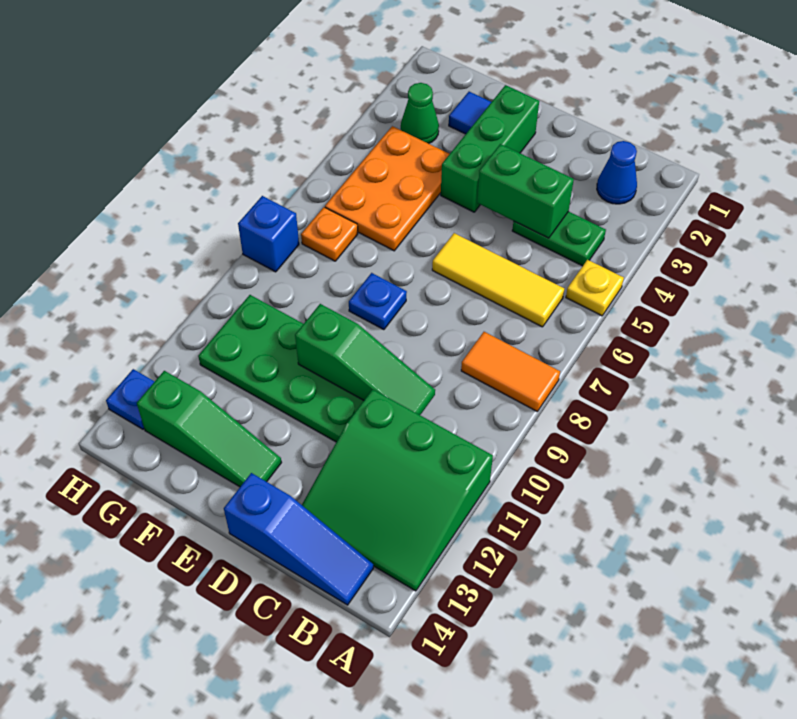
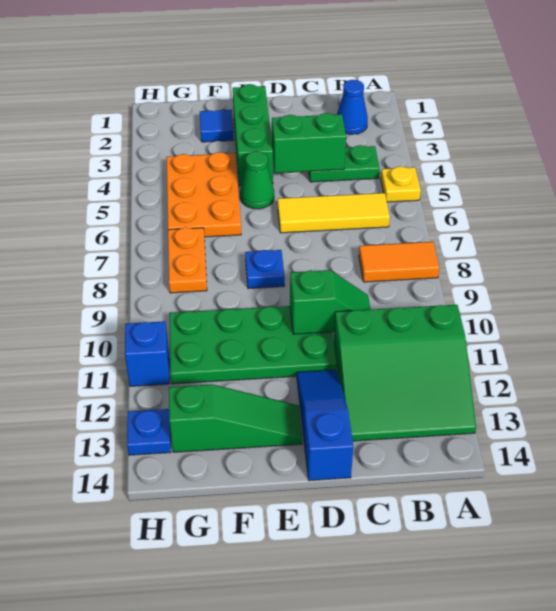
blue 1x3 slope [224,473,373,605] -> blue 1x3 slope turned to [297,370,353,481]
green 1x3 slope [295,304,435,415] -> green 1x2 slope [290,270,371,334]
green 1x1 cone [401,83,439,144] -> green 1x1 cone moved to [240,151,274,209]
orange 1x1 plate [301,207,358,261] -> orange 1x2 plate [168,227,207,293]
blue 1x1 brick [238,196,299,272] -> blue 1x1 brick moved to [125,321,170,386]

